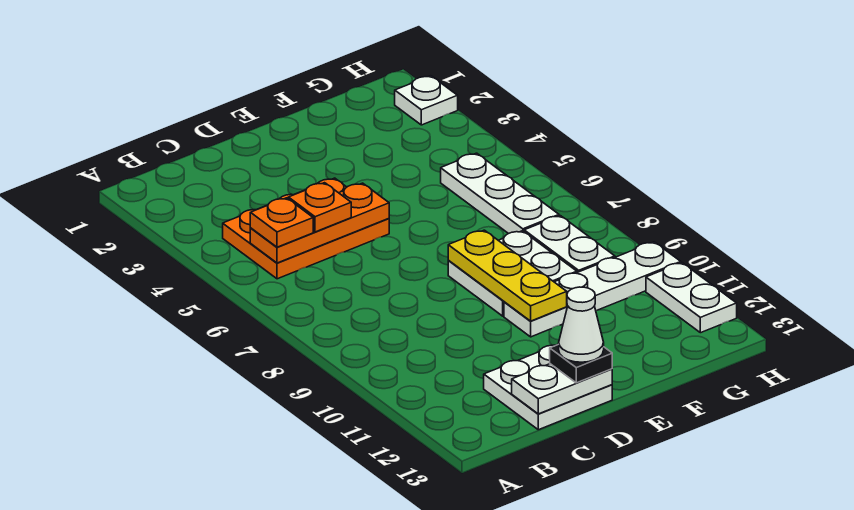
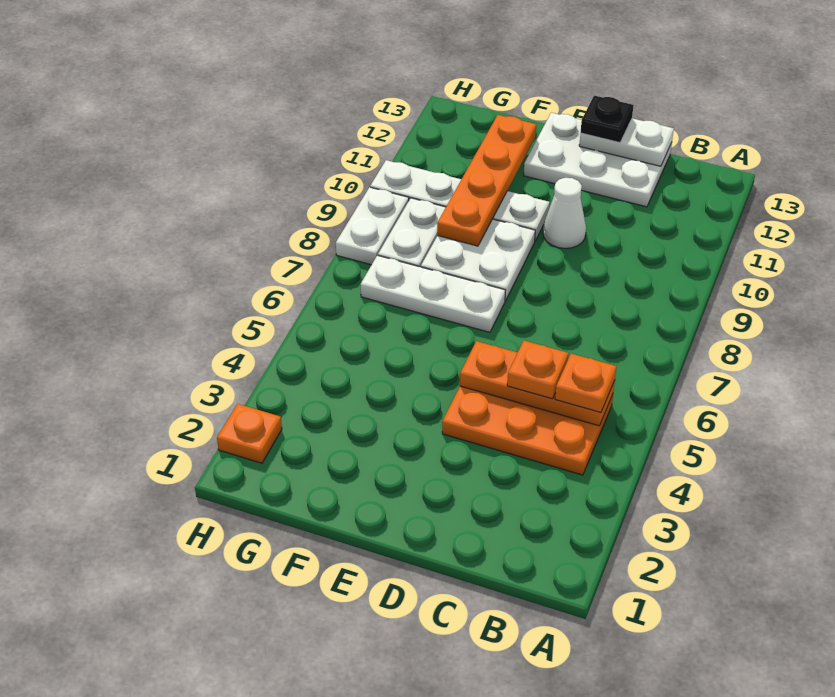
white 2x2 plate [484,344,612,430] -> white 2x3 plate [524,113,672,207]
white 1x1 cone [559,287,604,362] -> white 1x1 cone moved to [543,178,586,248]
yellow 1x3 plate [448,230,567,321] -> none
none -> orange 1x4 plate [437,115,536,246]
white 1x3 plate [441,153,559,234] -> white 1x3 plate turned to [360,255,505,332]
white 1x1 plate [395,76,458,125] -> orange 1x1 plate [217,404,282,463]
white 1x2 plate [646,263,737,333] -> white 1x2 plate moved to [336,187,409,265]

